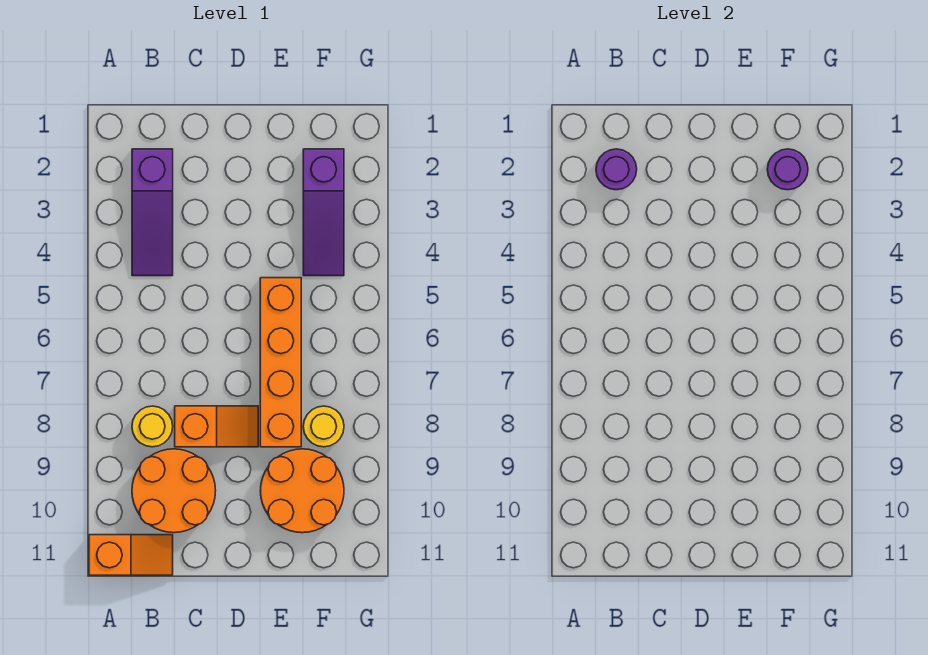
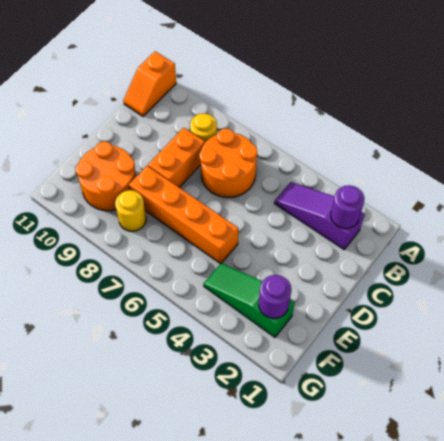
orange 2x2 round brick [132,449,216,533] -> orange 2x2 round brick moved to [199,129,258,198]
orange 1x2 slope [175,406,258,447] -> orange 1x2 brick [148,128,205,188]
purple 1x3 slope [303,149,344,276] -> green 1x3 slope [203,263,295,337]

